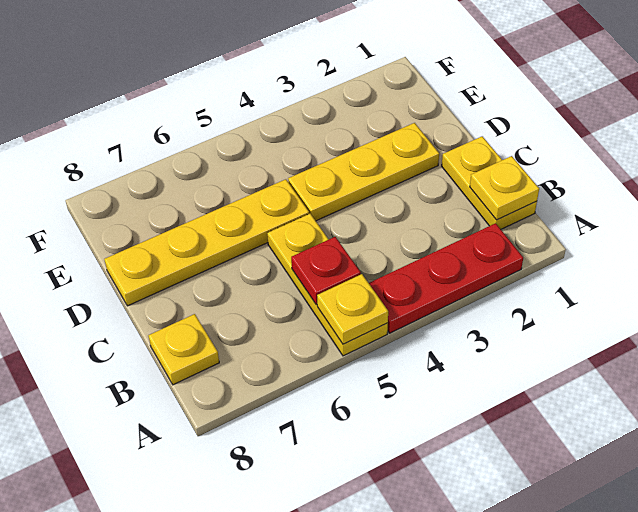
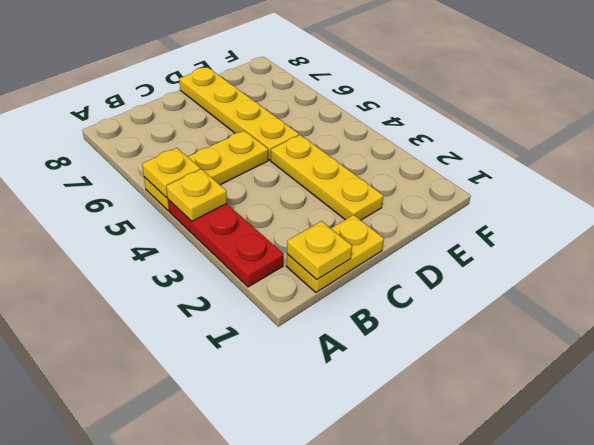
red 1x1 plate [291,237,361,305] -> none
yellow 1x1 plate [148,314,219,385] -> yellow 1x1 plate moved to [166,169,227,221]

